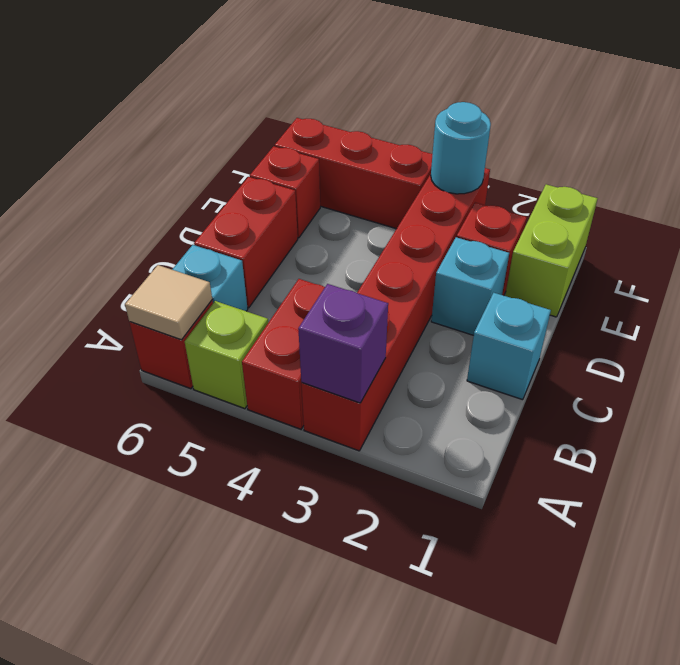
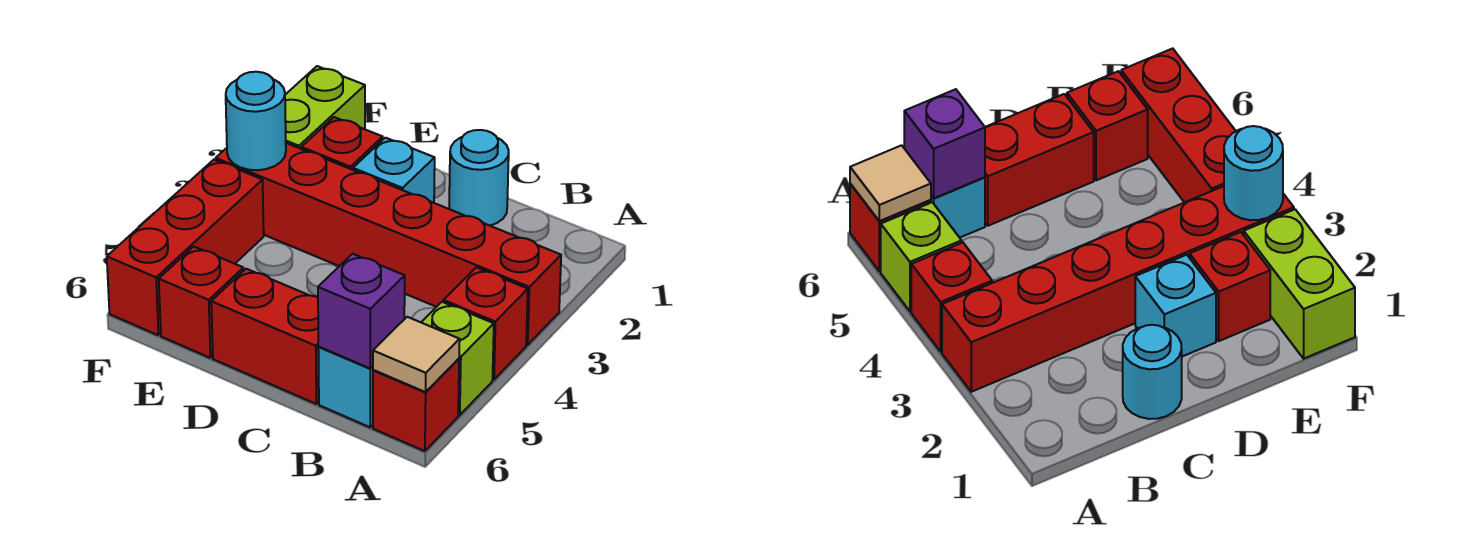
purple 1x1 brick [298,284,388,403] -> purple 1x1 brick moved to [318,254,405,369]
red 1x2 brick [242,279,325,429] -> red 1x1 brick [443,268,528,380]
cyan 1x1 brick [467,293,551,400] -> cyan 1x1 round brick [449,130,509,226]
lime 1x2 brick [505,184,598,317] -> lime 1x2 brick turned to [285,66,365,149]

